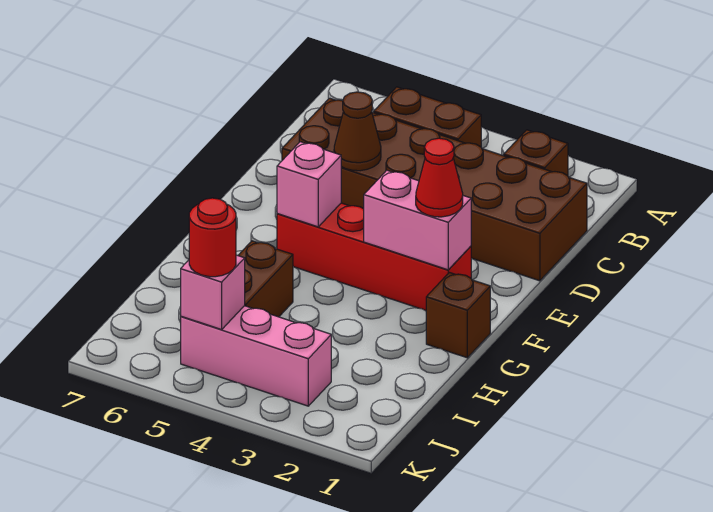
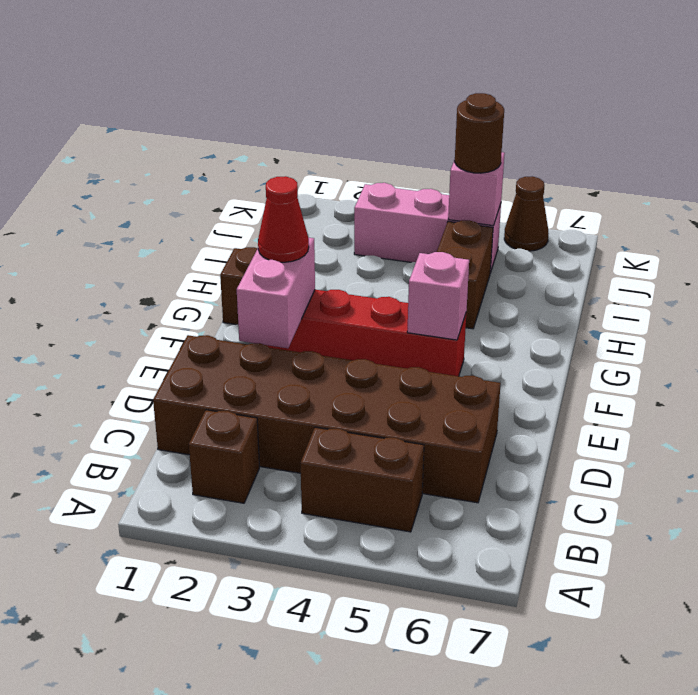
brown 1x1 cone [334,92,381,171] -> brown 1x1 cone moved to [504,176,549,251]
pink 1x2 brick [364,170,471,270] -> pink 1x2 brick turned to [237,238,315,348]
red 1x1 round brick [189,198,236,277] -> brown 1x1 round brick [455,93,504,173]

